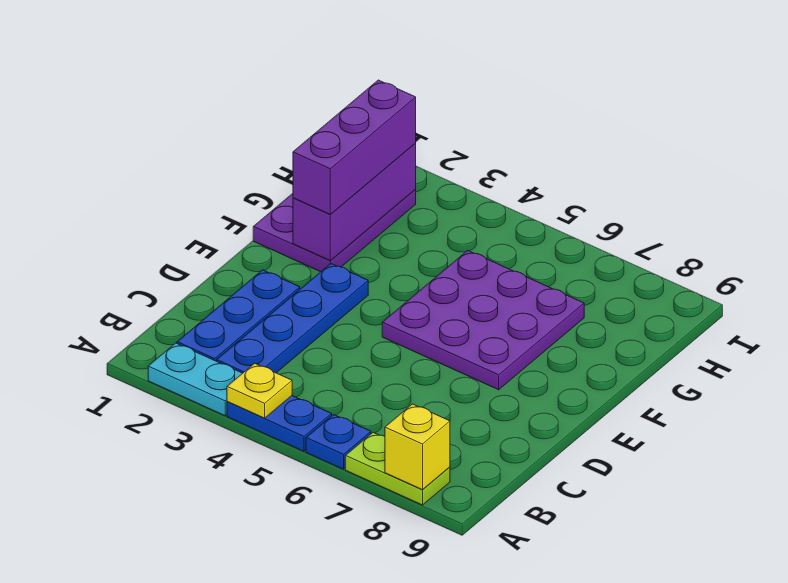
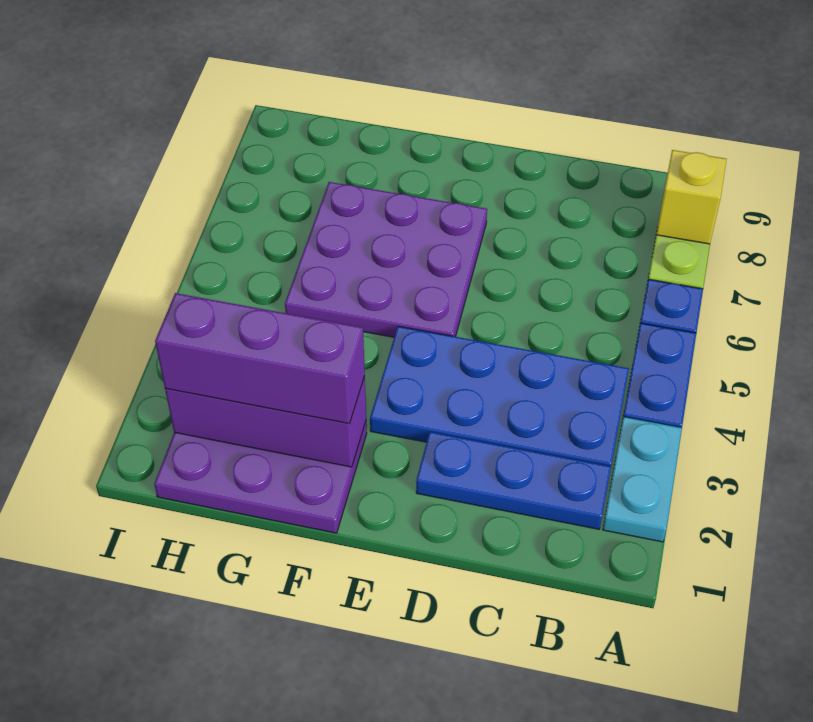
yellow 1x1 plate [227,363,292,418] -> none
blue 1x4 plate [217,264,368,373] -> blue 2x4 plate [370,326,629,466]

